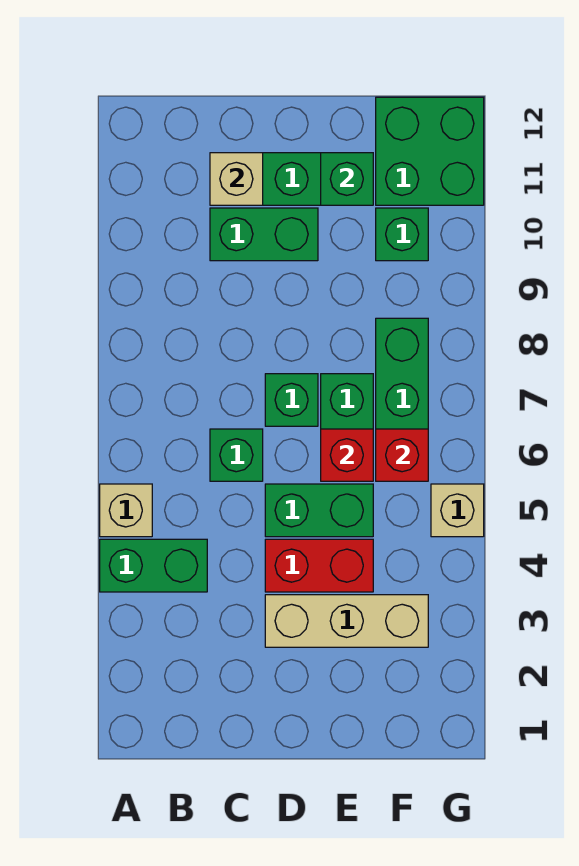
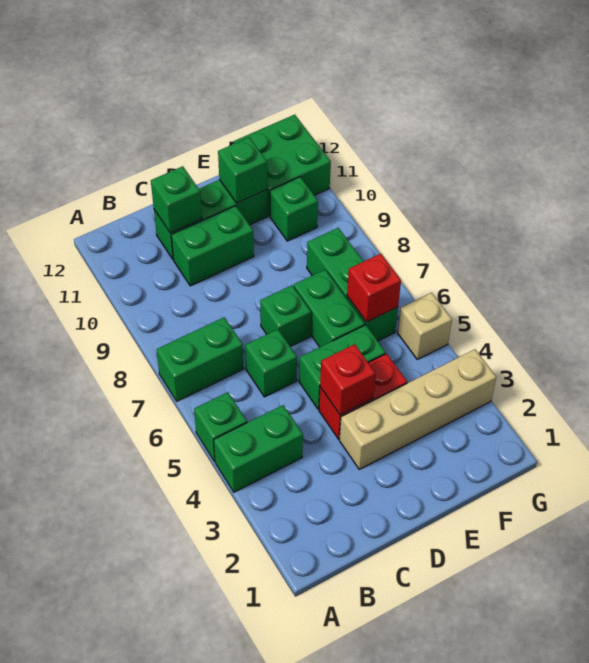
tan 1x1 brick [100,484,152,537] -> green 1x1 brick [194,392,247,461]
none -> green 1x2 brick [156,317,244,401]
tan 1x1 brick [210,153,263,205] -> green 1x1 brick [151,166,202,233]
tan 1x3 brick [265,595,428,647] -> tan 1x4 brick [339,349,496,469]
red 1x1 brick [321,429,373,481] -> red 1x1 brick moved to [320,344,376,415]

